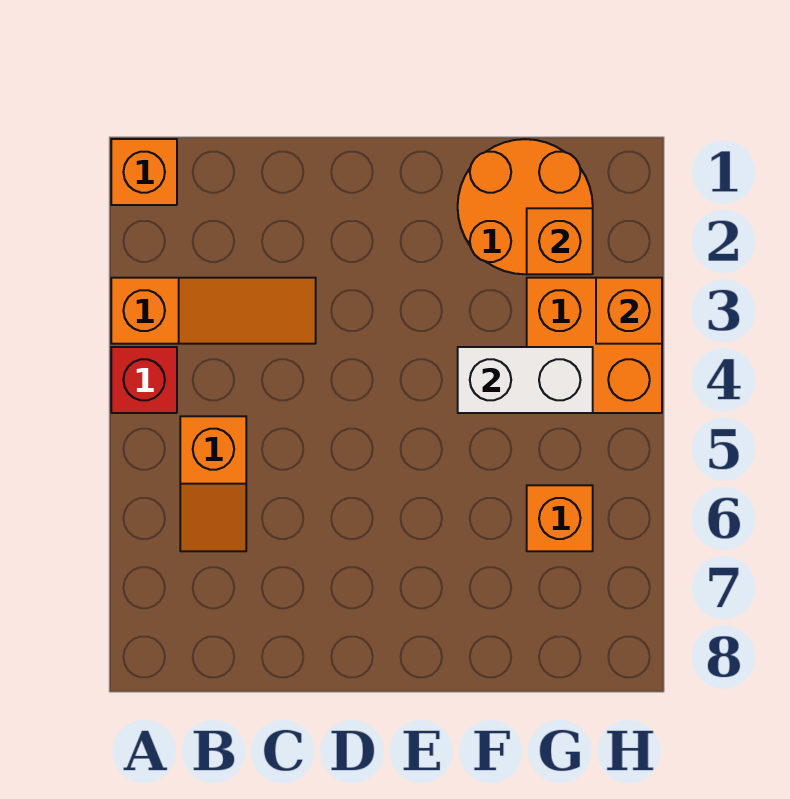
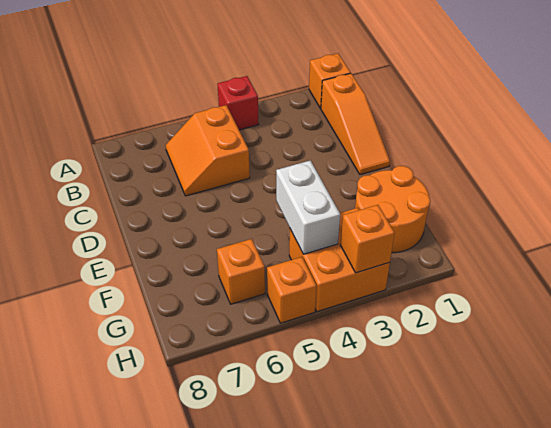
orange 1x3 slope [111,278,316,344] -> orange 1x3 slope moved to [321,73,390,175]
orange 1x2 slope [180,416,246,551] -> orange 2x2 slope [166,105,250,196]
orange 1x1 brick [527,208,593,274] -> orange 1x1 brick moved to [267,257,317,323]

